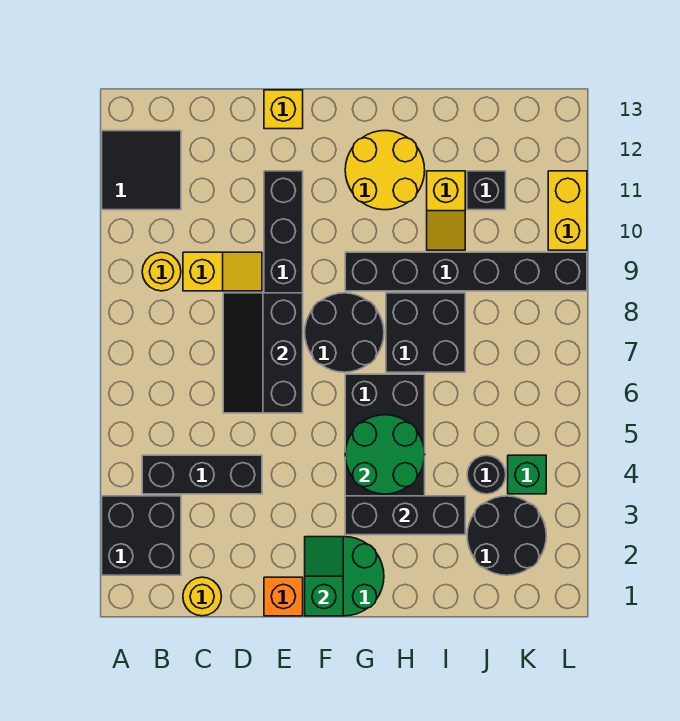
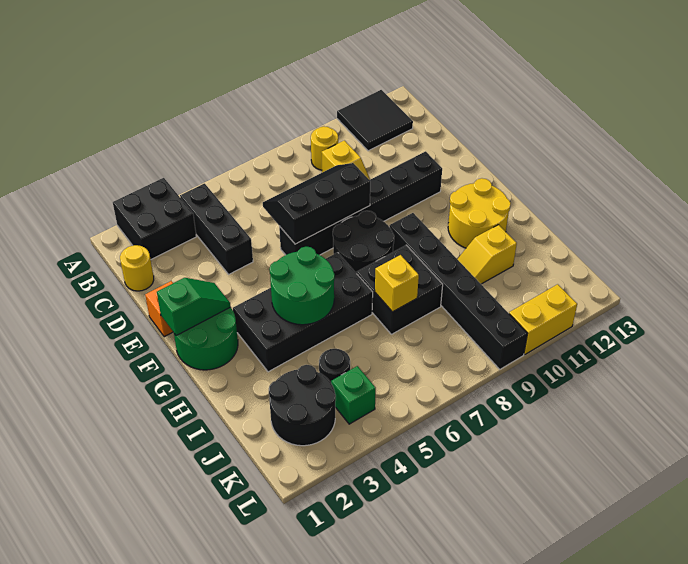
yellow 1x1 brick [264,90,303,129] -> yellow 1x1 brick moved to [375,255,419,312]
black 1x3 brick [345,496,465,535] -> none
black 1x1 brick [467,171,506,210] -> none

